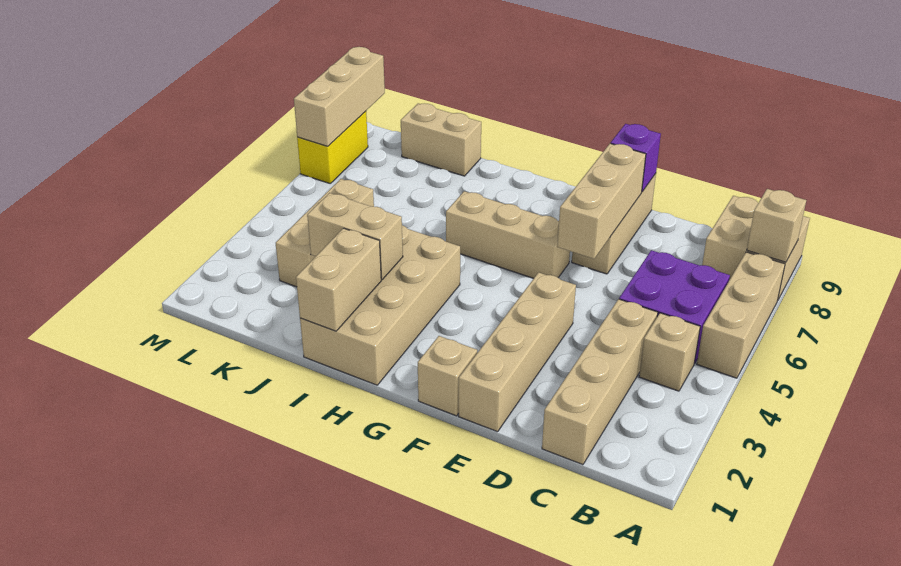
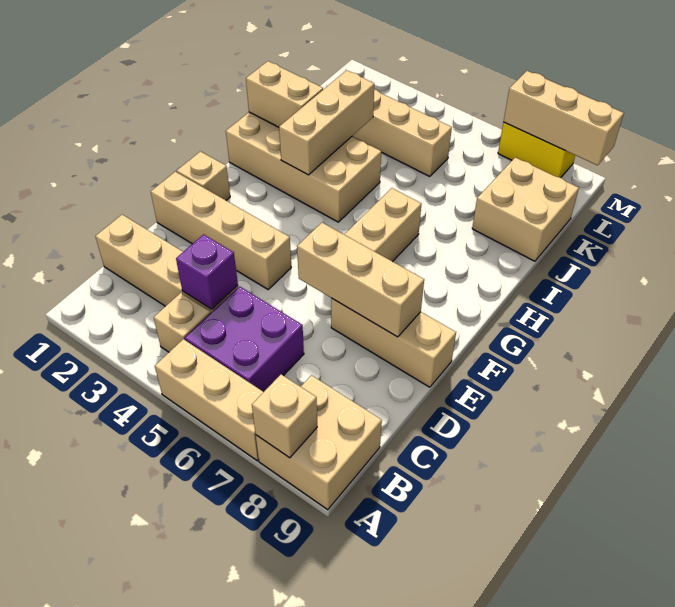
purple 1x1 brick [611,124,661,192] -> purple 1x1 brick moved to [176,234,238,309]
tan 1x2 brick [307,193,403,280] -> tan 1x3 brick [279,70,374,175]
tan 1x2 brick [401,103,481,176] -> tan 2x2 brick [472,157,579,261]

